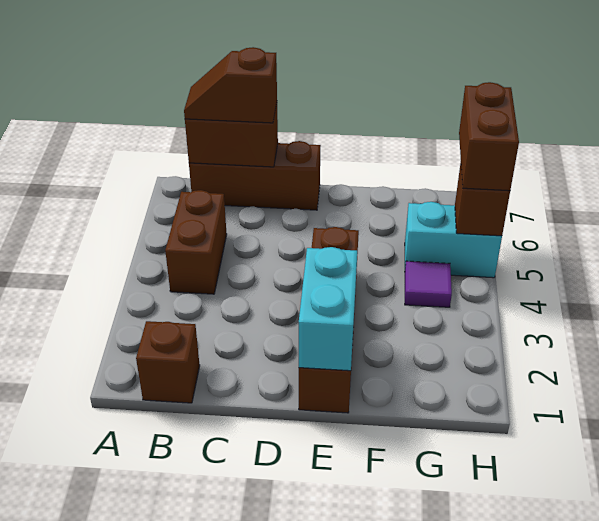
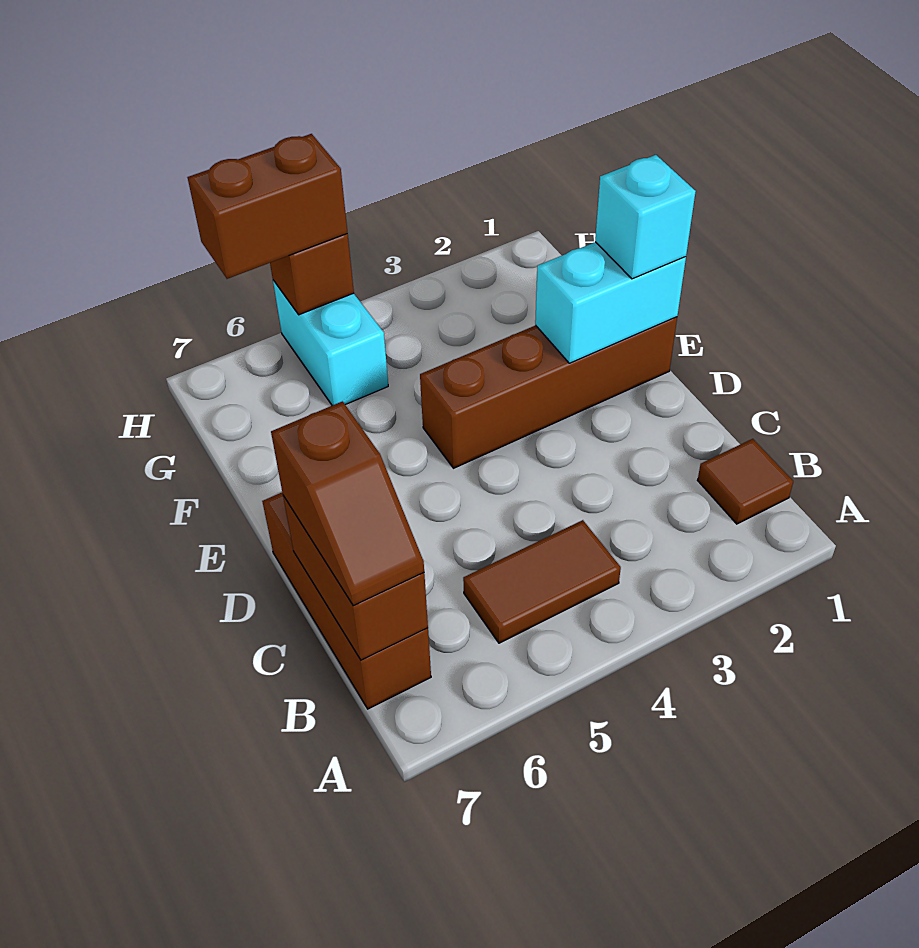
brown 1x1 brick [136,321,200,403] -> brown 1x1 tile [697,439,793,524]
brown 1x2 brick [165,190,227,294] -> brown 1x2 tile [463,520,621,643]
none -> cyan 1x1 brick [595,155,696,279]
purple 1x1 tile [405,261,452,307] -> none

